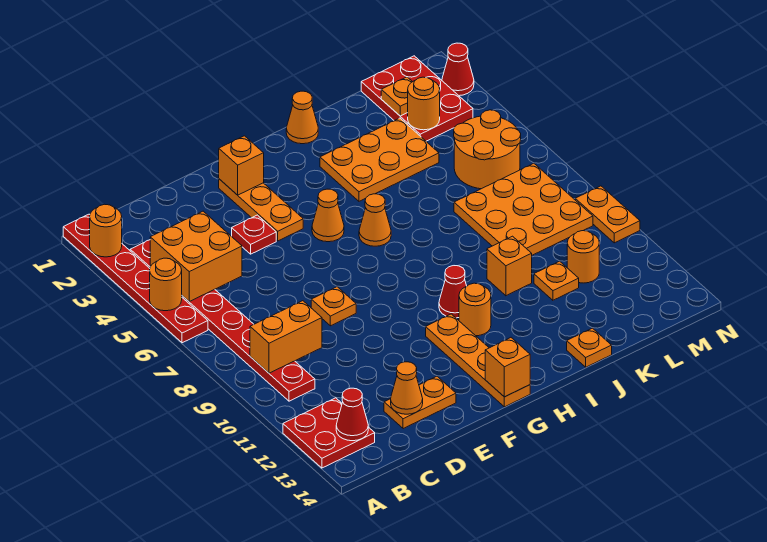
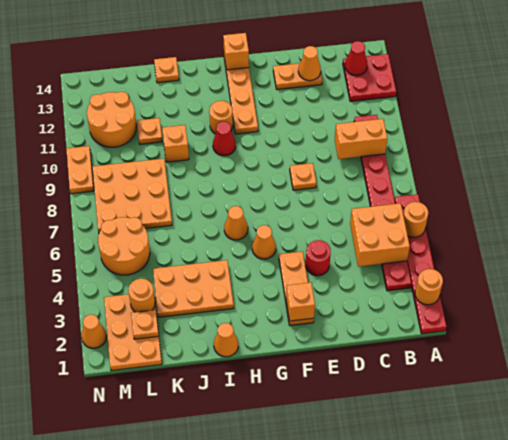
red 1x1 plate [232,215,276,254] -> red 1x1 round brick [306,240,331,276]
red 2x3 plate [361,56,473,141] -> orange 2x3 plate [104,294,162,371]
orange 1x1 round brick [567,231,599,283] -> orange 2x2 round brick [87,92,136,147]
red 1x1 cone [442,43,474,96] -> orange 1x1 cone [81,314,107,348]

